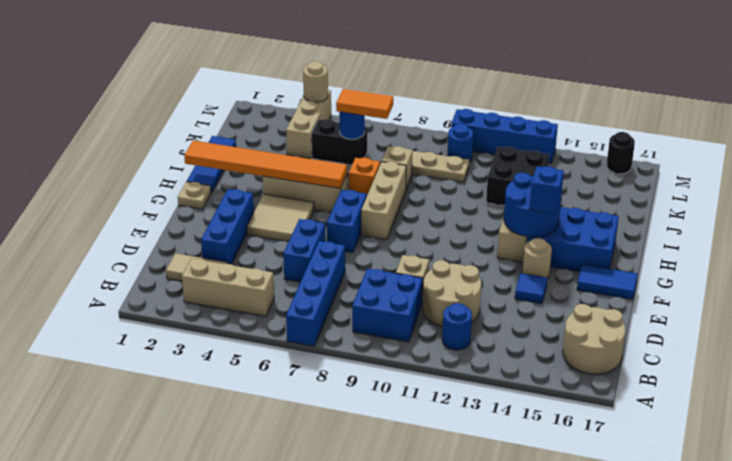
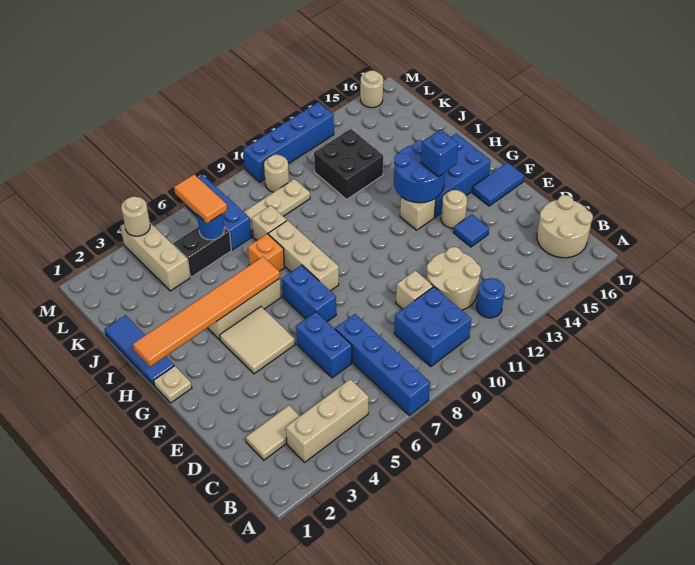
blue 1x3 brick [201,189,254,264] -> blue 1x3 brick moved to [186,175,252,250]
orange 1x2 tile [336,89,393,119] -> orange 1x2 tile turned to [174,174,227,223]
blue 1x1 round brick [447,124,473,162] -> tan 1x1 round brick [264,155,289,192]
black 1x1 round brick [607,132,635,174] -> tan 1x1 round brick [360,71,383,108]

